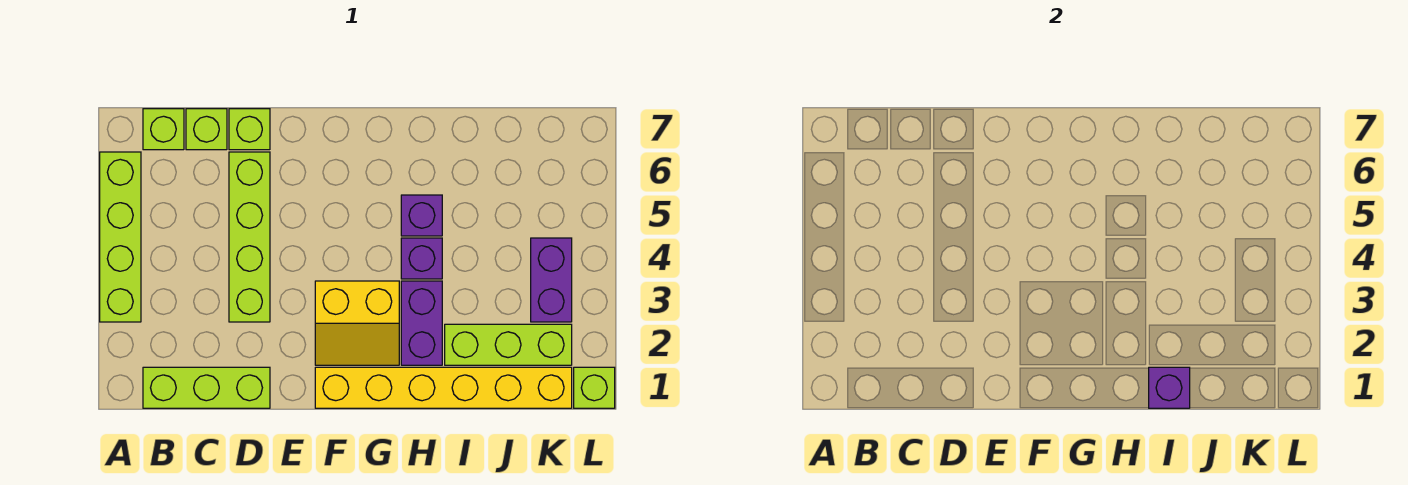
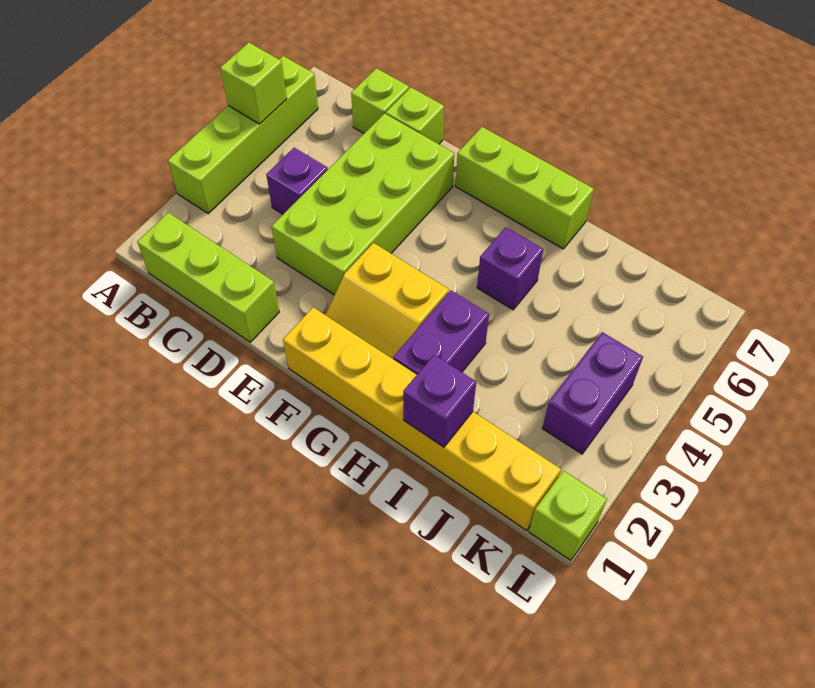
lime 1x1 brick [143,109,184,150] -> lime 1x1 brick moved to [220,42,287,124]
lime 1x4 brick [229,152,270,322] -> lime 2x4 brick [272,114,454,295]
purple 1x1 brick [401,238,442,279] -> purple 1x1 brick moved to [266,148,328,214]
lime 1x3 brick [445,324,572,365] -> lime 1x3 brick moved to [456,127,594,249]

